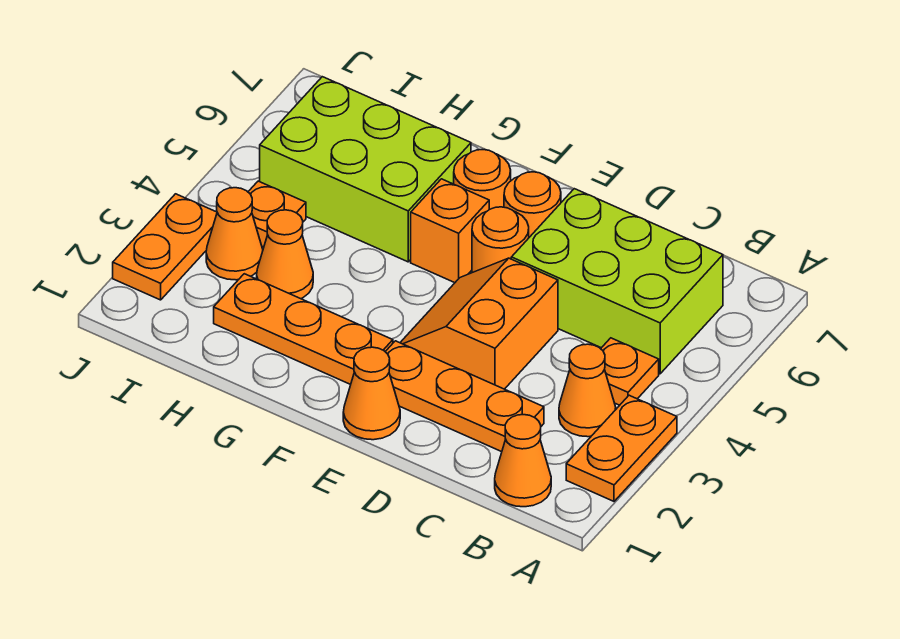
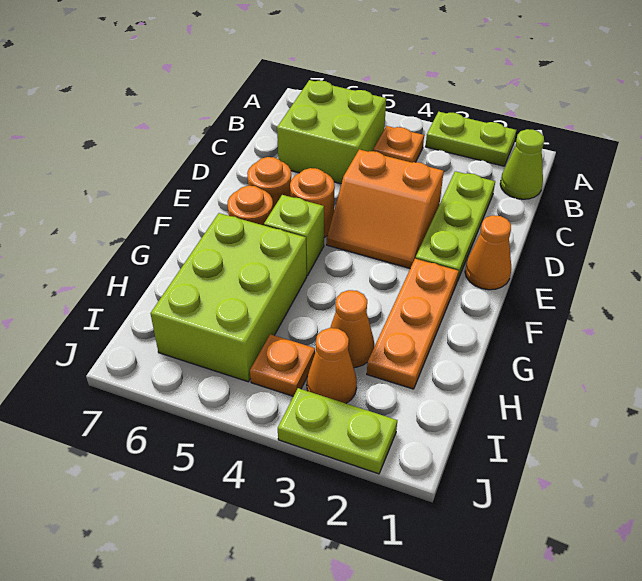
orange 1x2 plate [566,395,677,501] -> lime 1x2 plate [426,112,516,166]
orange 1x1 cone [495,415,551,507] -> lime 1x1 cone [500,129,544,199]
orange 1x1 cone [559,344,616,437] -> none
lime 2x3 brick [511,189,723,374] -> lime 2x2 brick [277,80,386,184]
orange 1x3 plate [385,341,544,452] -> lime 1x3 plate [415,171,495,281]
orange 1x1 brick [411,179,489,283] -> lime 1x1 brick [264,195,324,275]
orange 1x2 plate [113,194,217,300] -> lime 1x2 plate [278,388,397,474]

